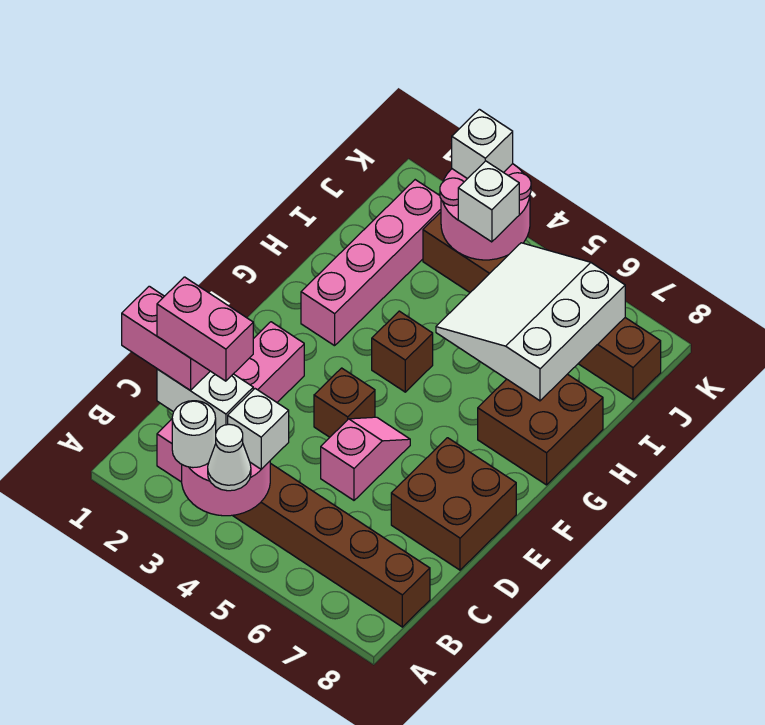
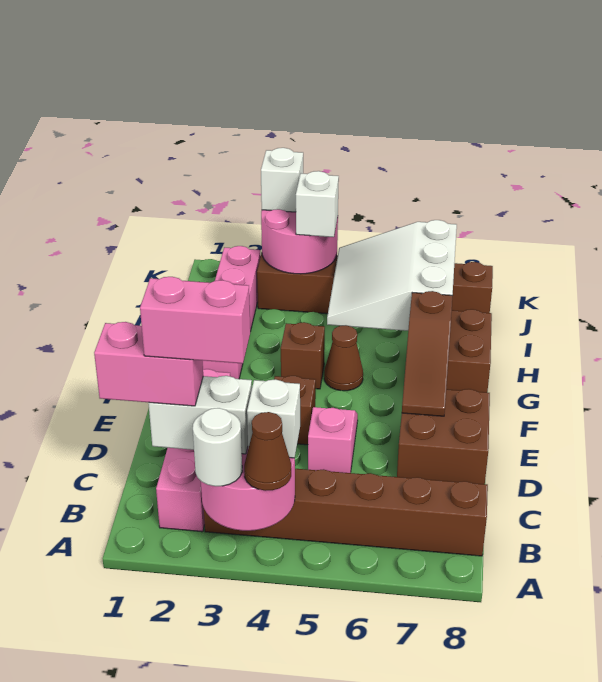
white 1x1 cone [208,424,251,491] -> brown 1x1 cone [244,412,291,491]
none -> brown 1x3 slope [402,291,452,416]
none -> brown 1x1 cone [324,325,363,391]

